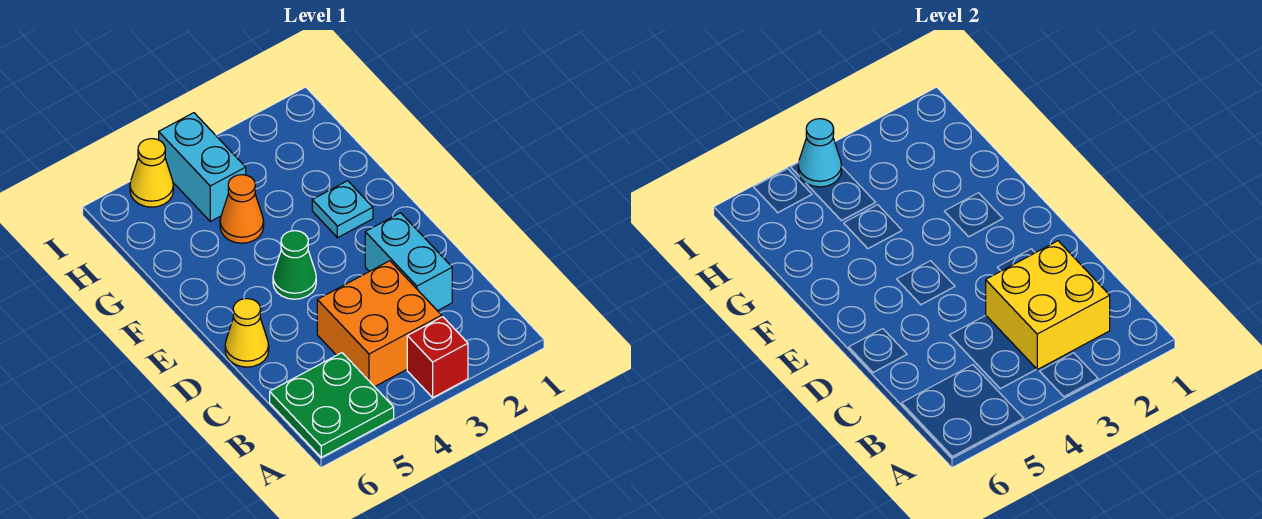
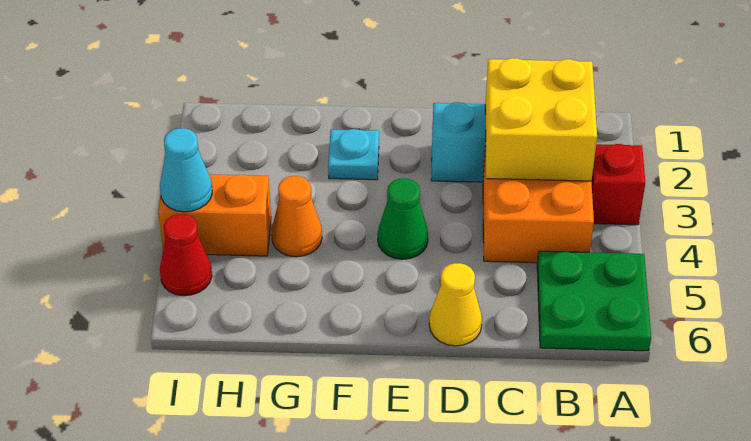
cyan 1x2 brick [159,113,246,221] -> orange 1x2 brick [158,174,271,256]
yellow 1x1 cone [130,139,173,207] -> red 1x1 cone [160,214,212,296]

